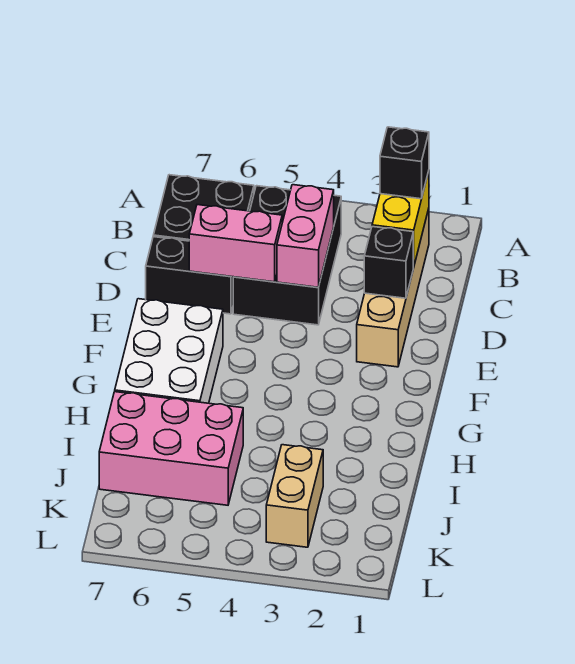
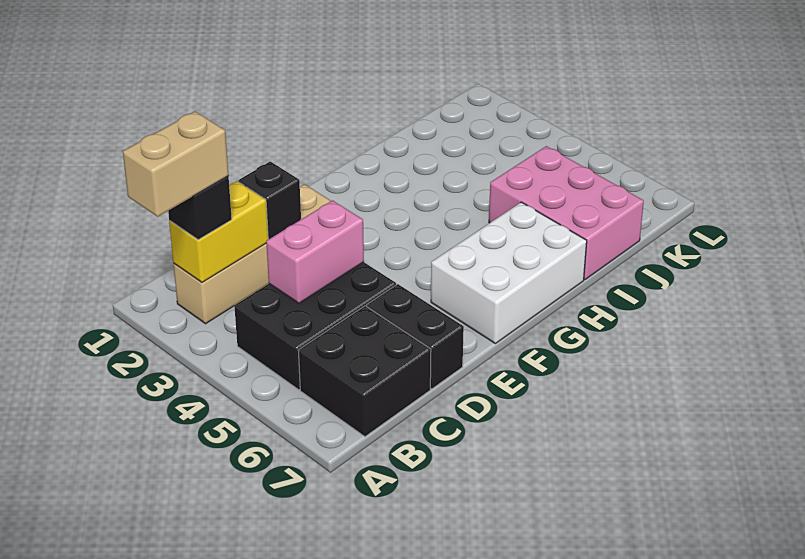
pink 1x2 brick [189,205,282,282] -> none
tan 1x2 brick [266,445,323,547] -> tan 1x2 brick moved to [123,112,228,217]

